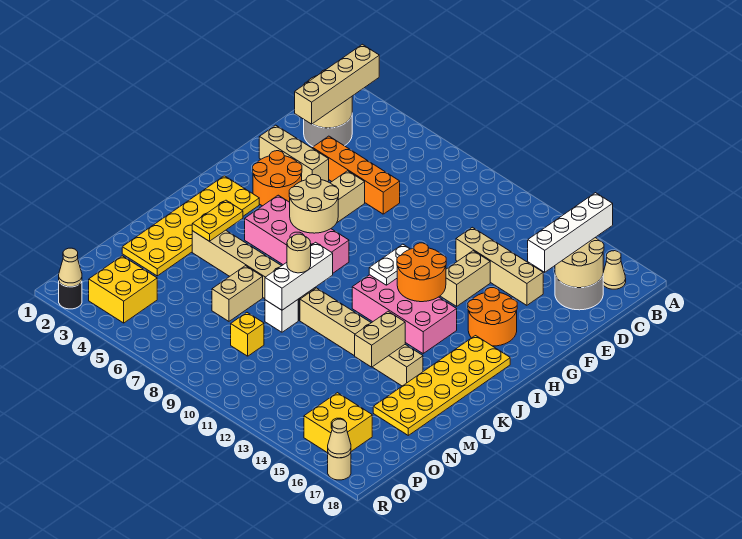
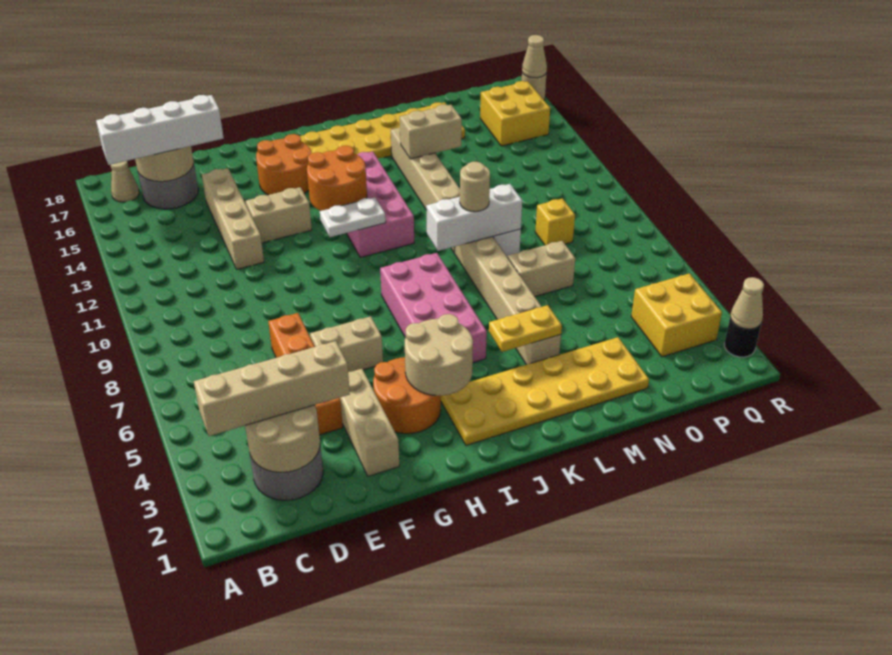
tan 2x2 round brick [289,175,339,233] -> tan 2x2 round brick moved to [405,314,473,396]

